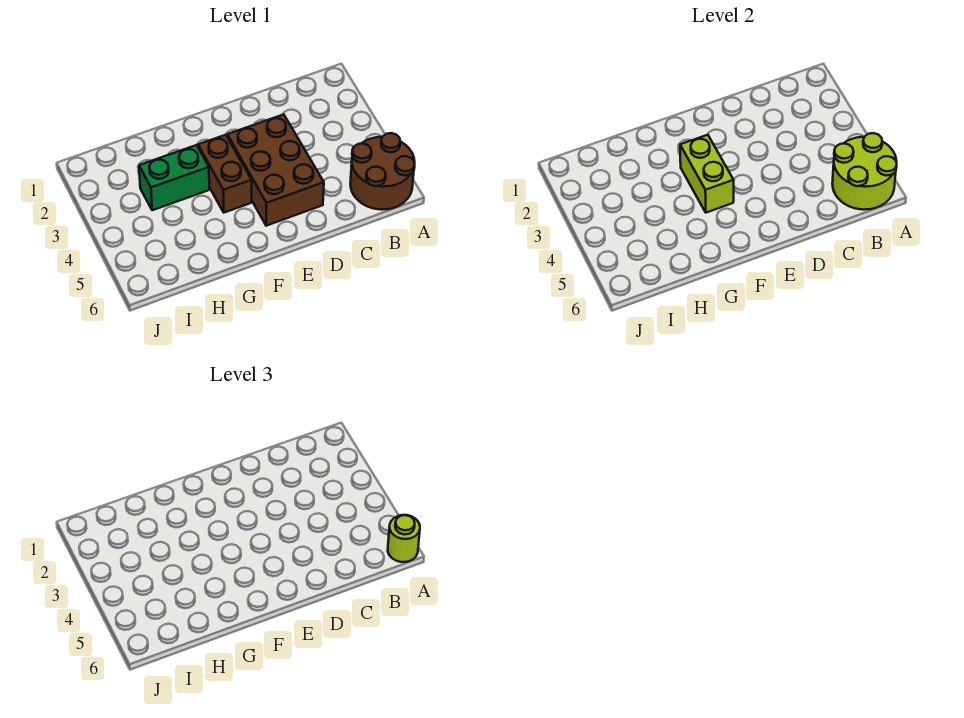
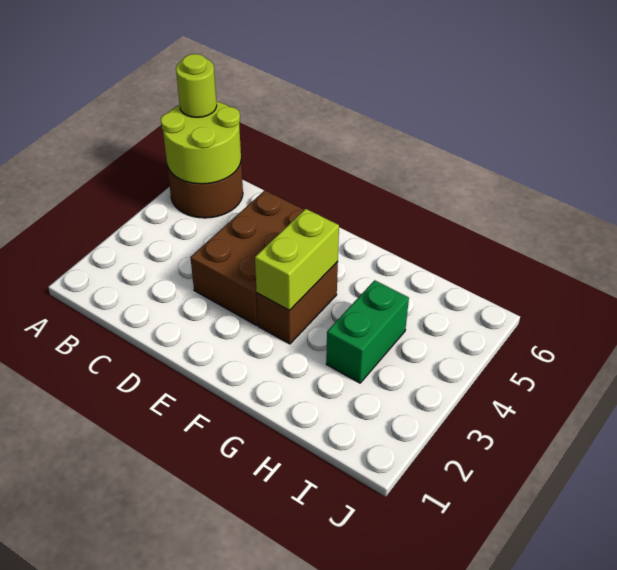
green 1x2 brick [139,145,209,210] -> green 1x2 brick turned to [326,280,409,383]

